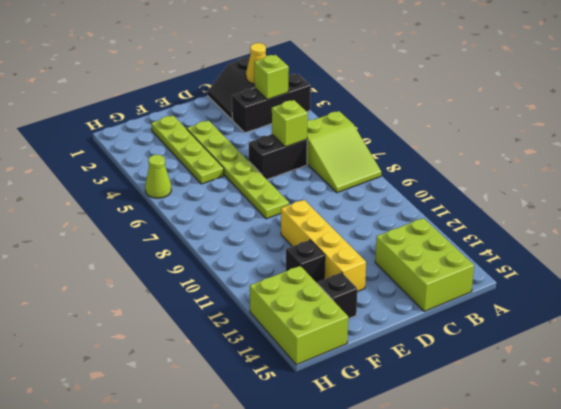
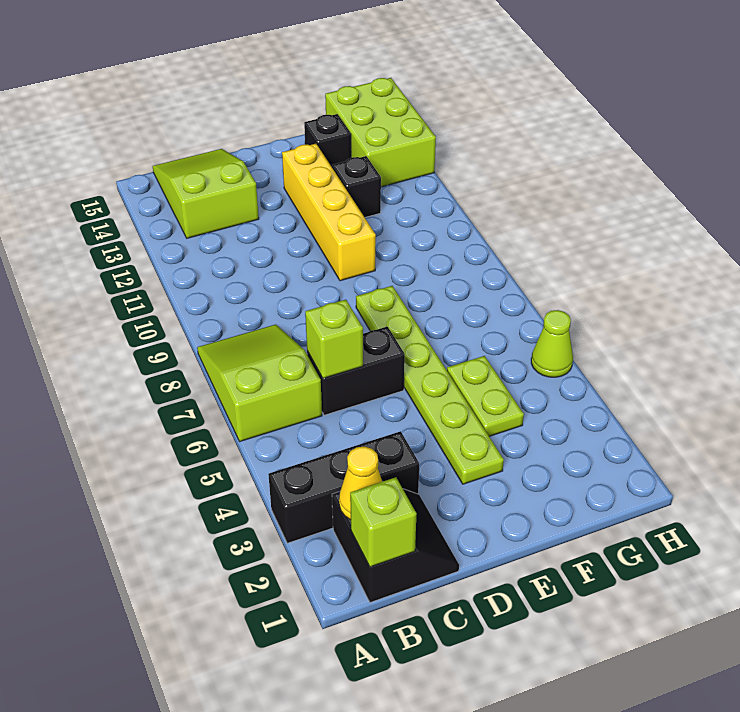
lime 1x1 brick [254,55,289,99] -> lime 1x1 brick moved to [350,477,416,567]
lime 2x3 brick [375,218,474,311] -> lime 2x3 slope [153,149,259,238]
lime 1x4 plate [151,116,224,184] -> lime 1x2 plate [447,356,524,436]

